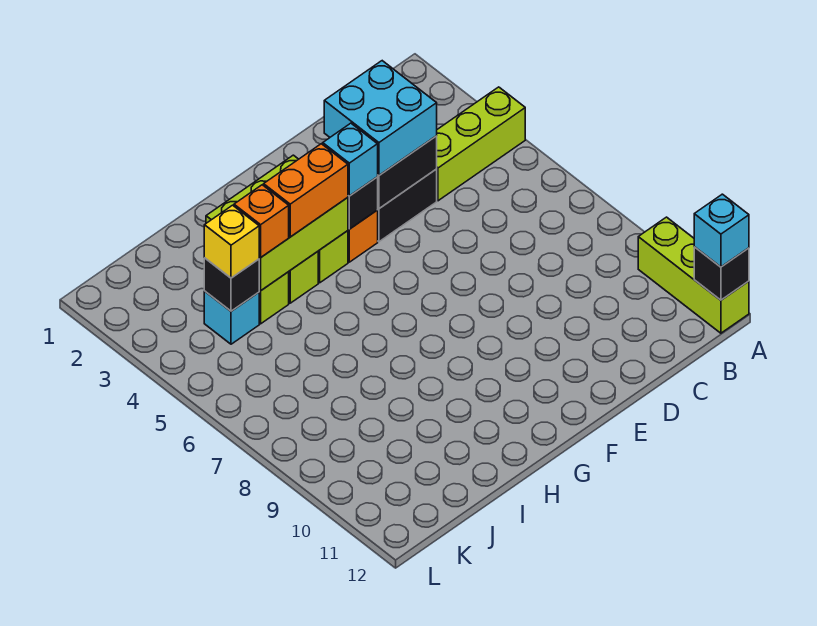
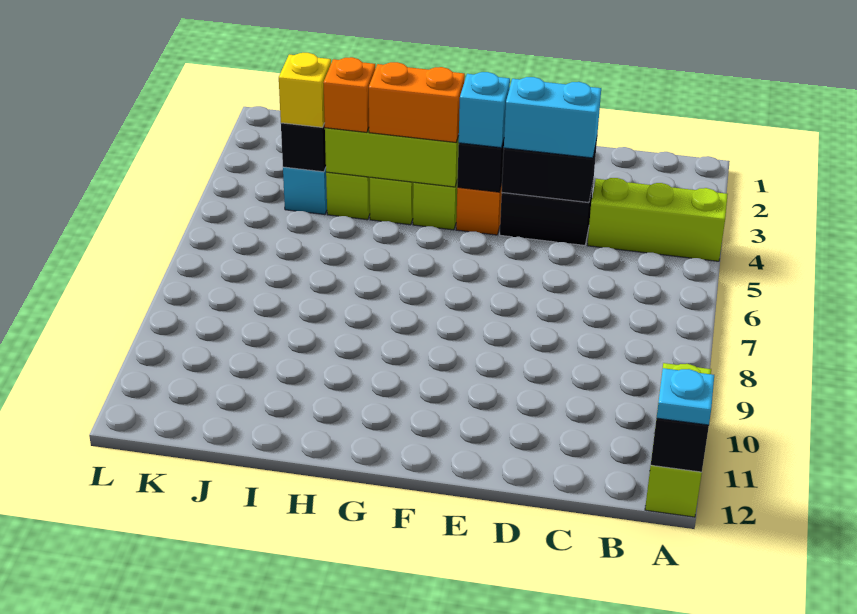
cyan 1x1 brick [694,194,749,267] -> cyan 1x1 plate [656,368,714,425]
cyan 2x2 brick [324,61,437,175] -> cyan 1x2 brick [504,77,601,158]

